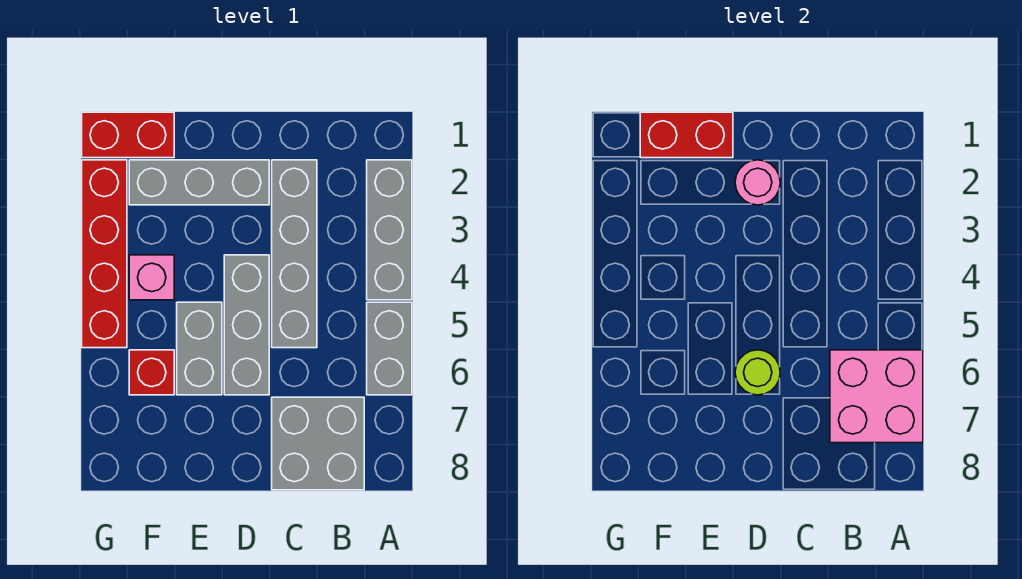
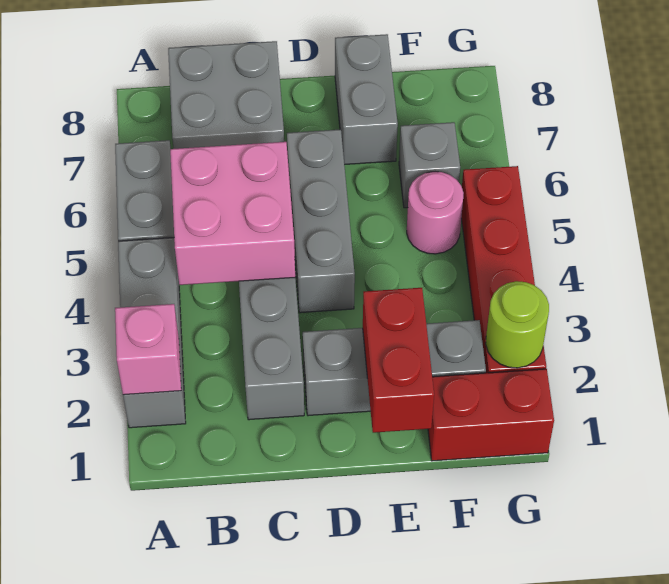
pink 2x2 brick [830,350,923,443] -> pink 2x2 brick moved to [170,142,295,285]
pink 1x1 round brick [735,160,780,205] -> pink 1x1 round brick moved to [407,172,464,254]
lime 1x1 round brick [735,350,780,395] -> lime 1x1 round brick moved to [486,281,549,368]
red 1x2 brick [640,112,733,158] -> red 1x2 brick turned to [363,288,434,433]
grey 1x2 brick [177,302,222,395] -> grey 1x2 brick moved to [335,34,398,165]
pink 1x1 brick [129,255,174,300] -> pink 1x1 brick moved to [115,304,181,395]
red 1x1 brick [129,350,174,395] -> grey 1x1 brick [399,122,460,208]

